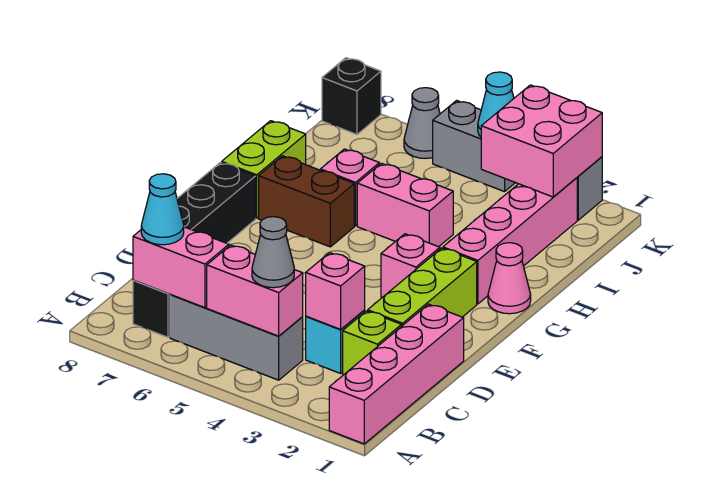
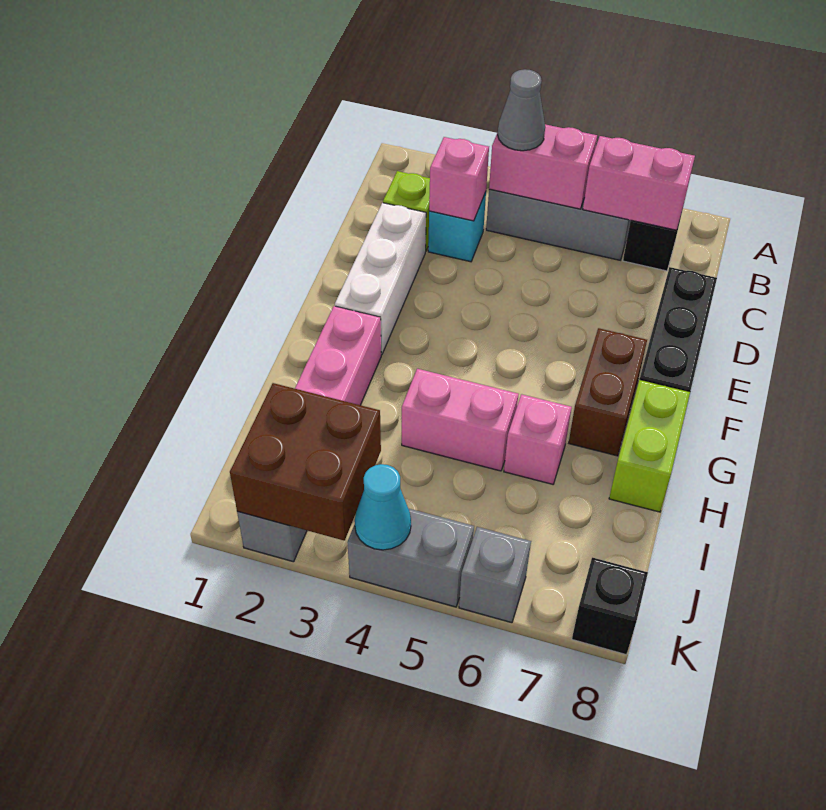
pink 1x4 brick [329,304,464,444] -> none
cyan 1x1 cone [141,174,184,245] -> none
lime 1x3 brick [368,248,477,326] -> white 1x3 brick [335,203,426,355]
pink 1x1 brick [381,234,440,297] -> none
pink 1x1 cone [488,243,531,314] -> none
brown 1x2 brick [259,156,354,247] -> brown 1x2 brick turned to [569,328,647,456]
pink 2x2 brick [481,85,602,197] -> brown 2x2 brick [230,383,381,541]
grey 1x1 cone [404,88,440,159] -> grey 1x1 brick [459,527,531,623]

